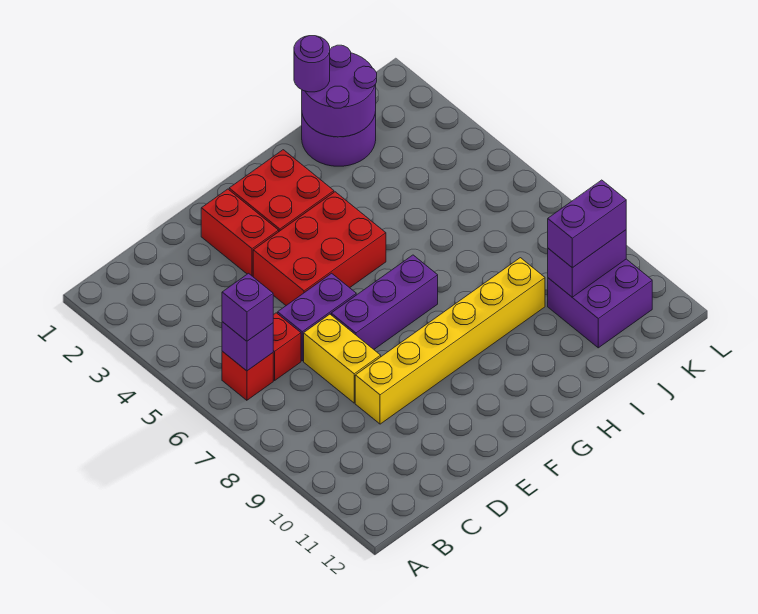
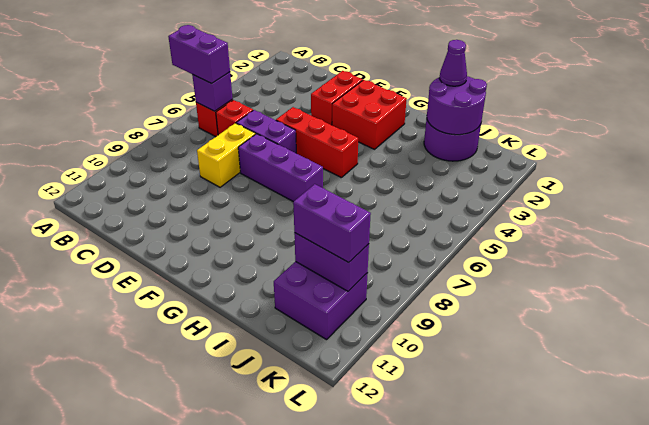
purple 1x1 brick [222,273,273,341] -> purple 1x2 brick [168,25,230,83]
yellow 1x6 brick [355,258,545,424] -> none
red 2x3 brick [253,192,386,305] -> red 1x3 brick [276,107,358,177]
purple 1x1 round brick [294,36,330,92] -> purple 1x1 cone [440,40,467,86]

